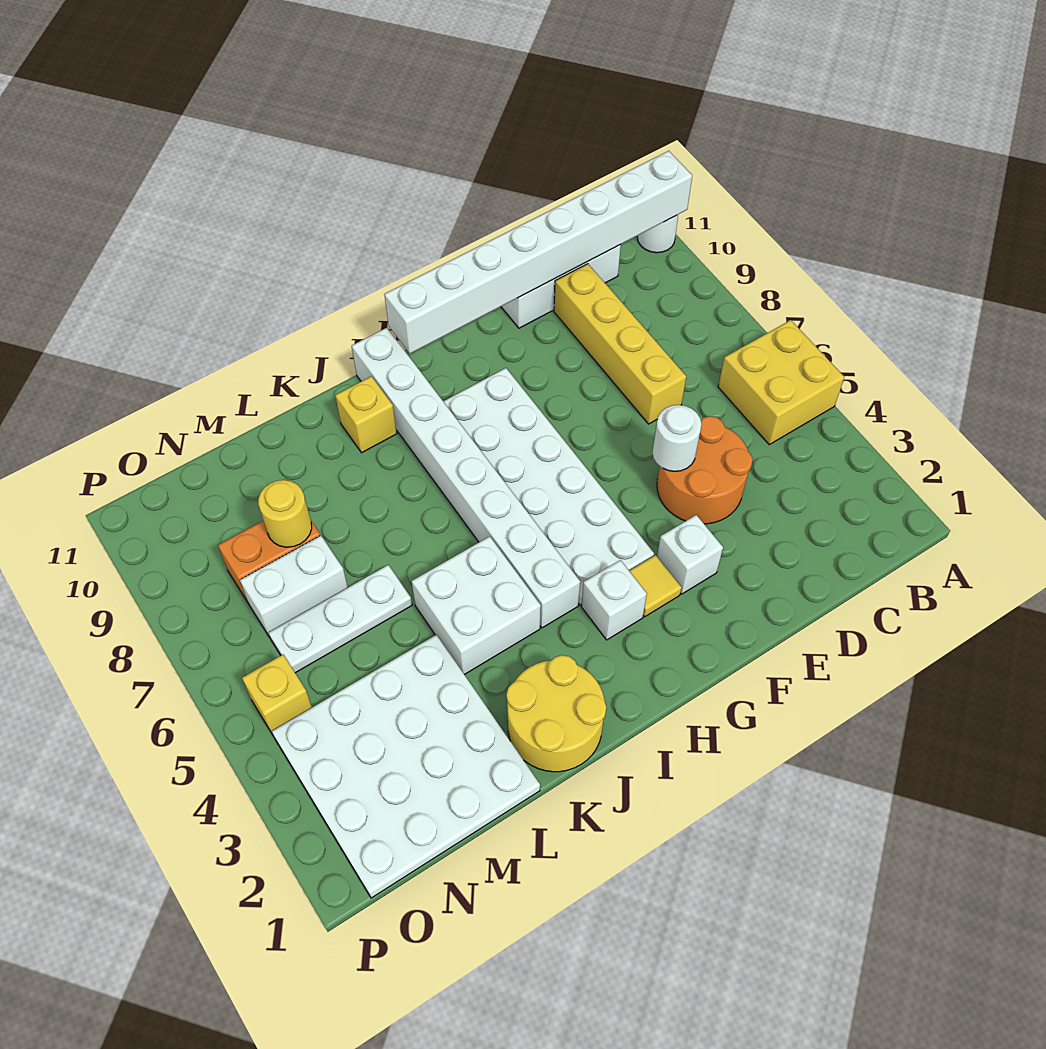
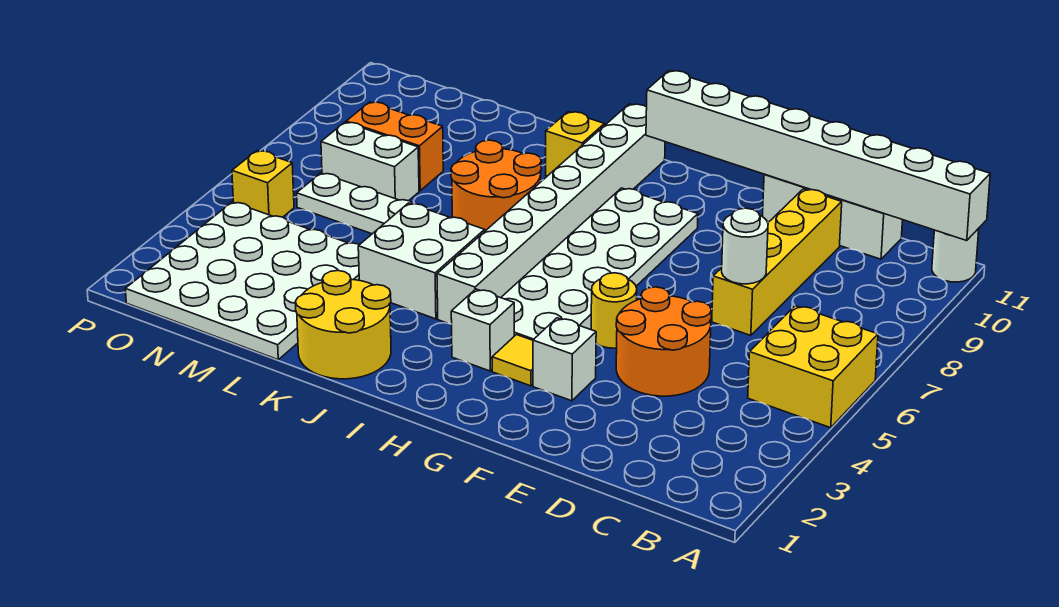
white 1x1 round brick [652,405,702,471] -> white 1x1 round brick moved to [722,208,768,284]
none -> orange 2x2 round brick [451,140,541,231]
yellow 1x1 round brick [258,480,312,547] -> yellow 1x1 round brick moved to [591,273,637,348]

